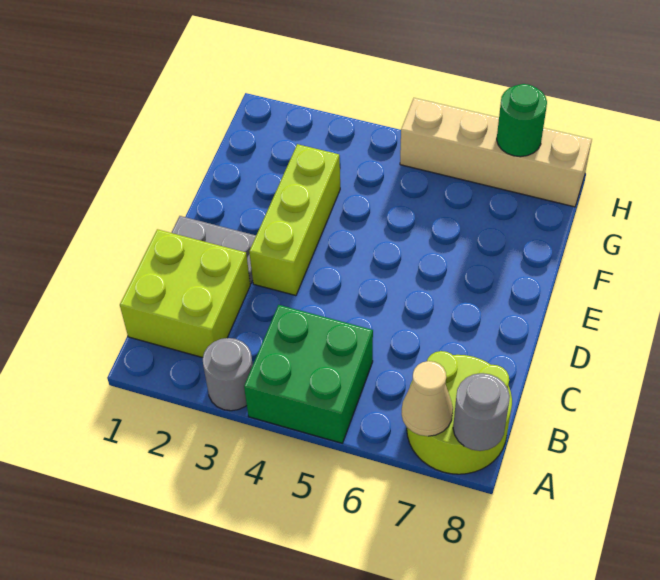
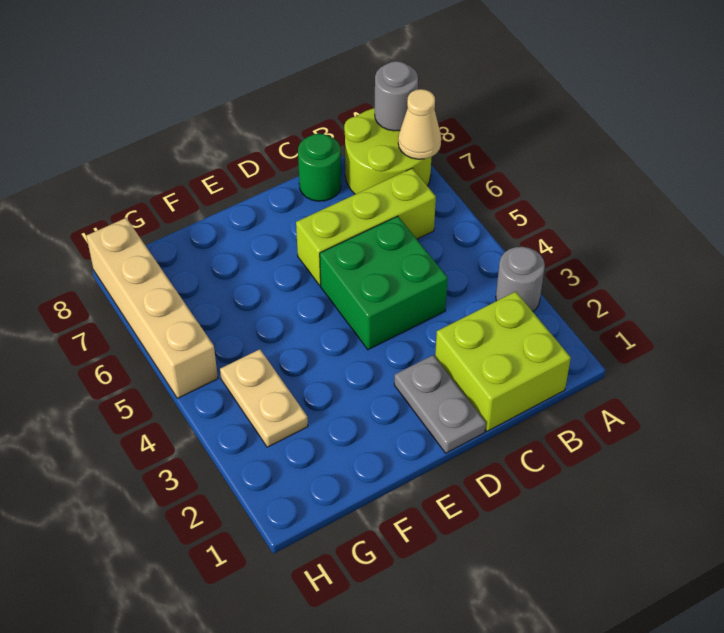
green 2x2 brick [244,305,373,443] -> green 2x2 brick moved to [320,216,448,350]
lime 1x3 brick [249,144,340,296] -> lime 1x3 brick moved to [296,168,436,285]
none -> tan 1x2 plate [220,349,308,447]
green 1x1 round brick [497,84,547,157] -> green 1x1 round brick moved to [298,134,341,201]

